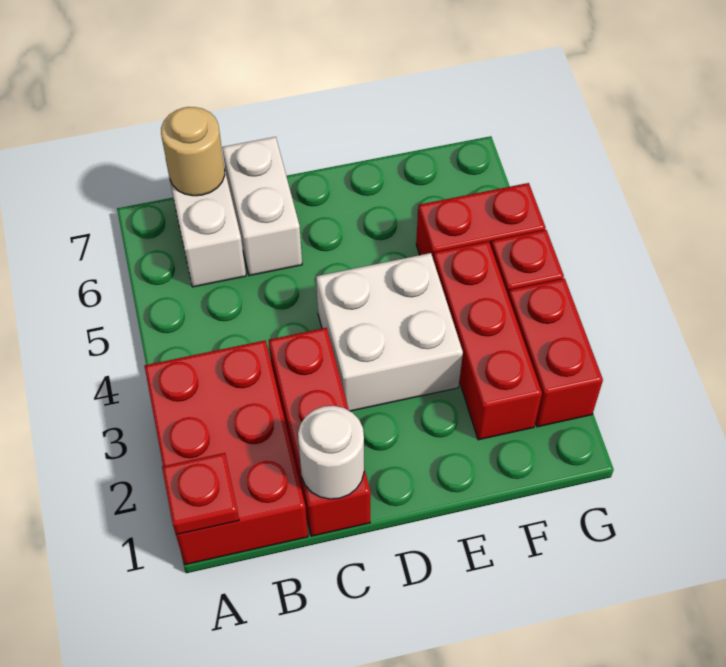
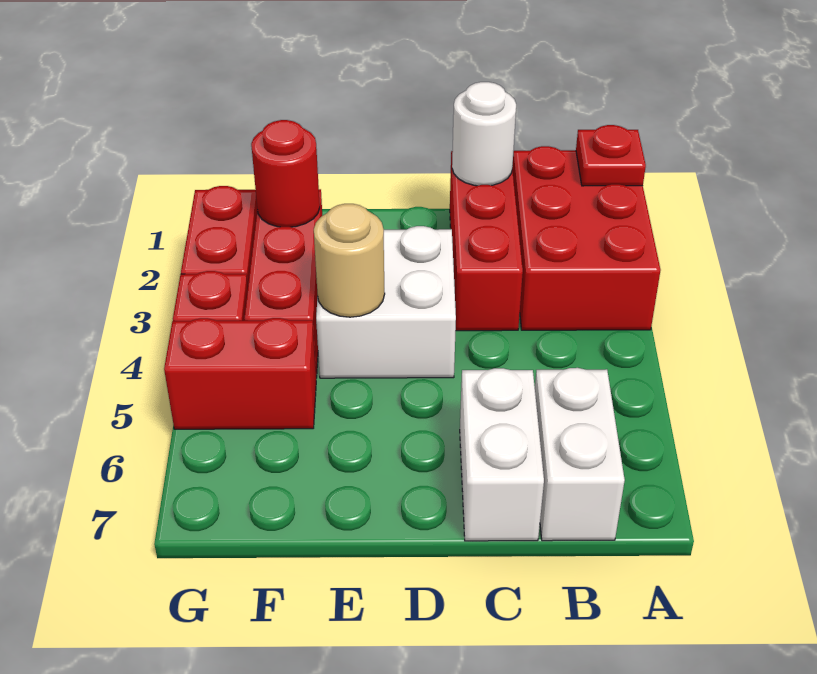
tan 1x1 round brick [161,107,225,196] -> tan 1x1 round brick moved to [314,204,385,317]
none -> red 1x1 round brick [251,120,320,227]

